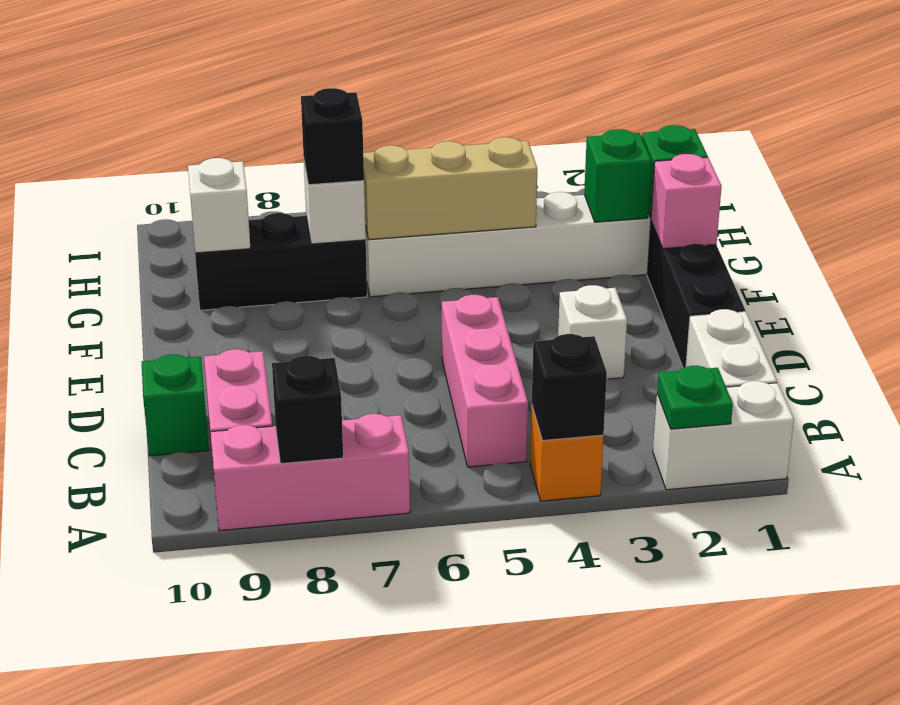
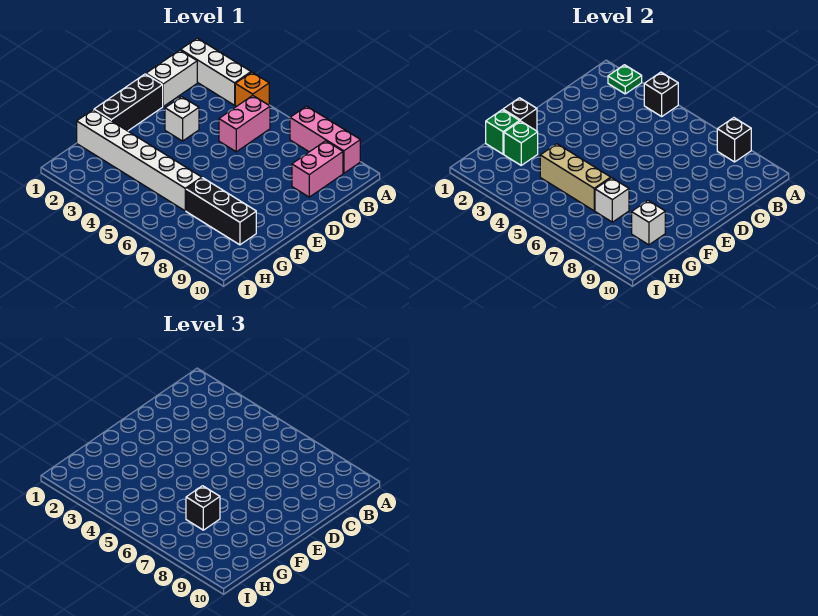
white 1x2 brick [653,381,794,490] -> white 1x3 brick [181,38,251,105]
pink 1x3 brick [442,295,528,467] -> pink 1x2 brick [219,96,270,152]
green 1x1 brick [142,354,209,456] -> none
pink 1x1 brick [651,154,721,249] -> black 1x1 brick [503,98,537,131]

